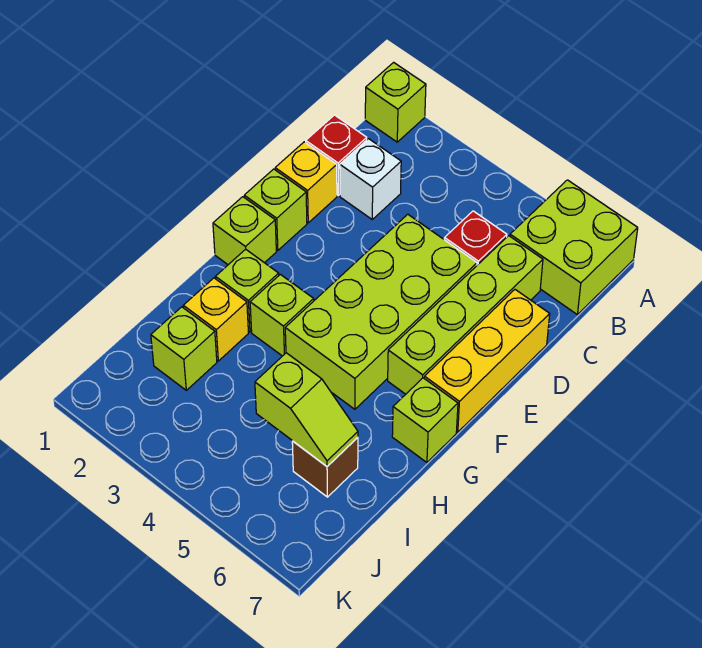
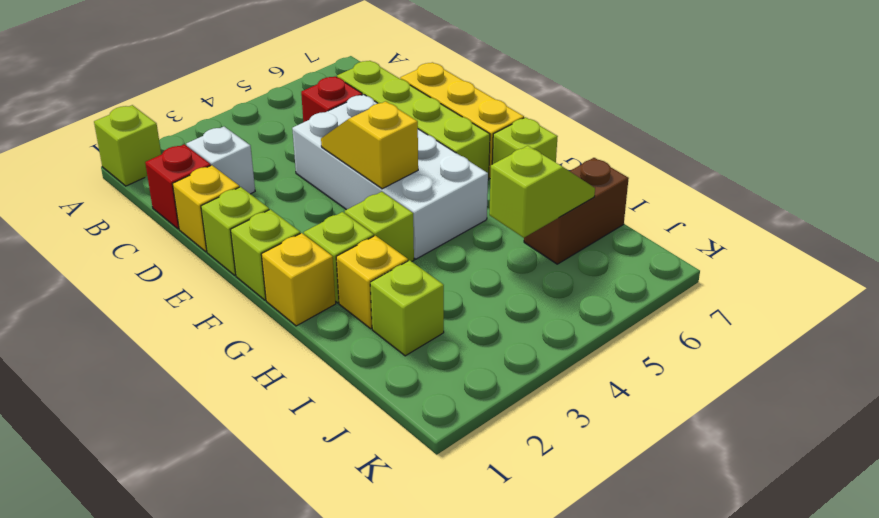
lime 2x2 brick [510,180,638,314] -> none
lime 2x4 brick [285,214,477,409] -> white 2x4 brick [292,94,488,259]
none -> yellow 1x2 slope [321,101,418,189]
none -> yellow 1x1 brick [261,233,336,326]
brown 1x1 brick [292,438,358,497] -> brown 1x2 brick [524,158,629,264]

